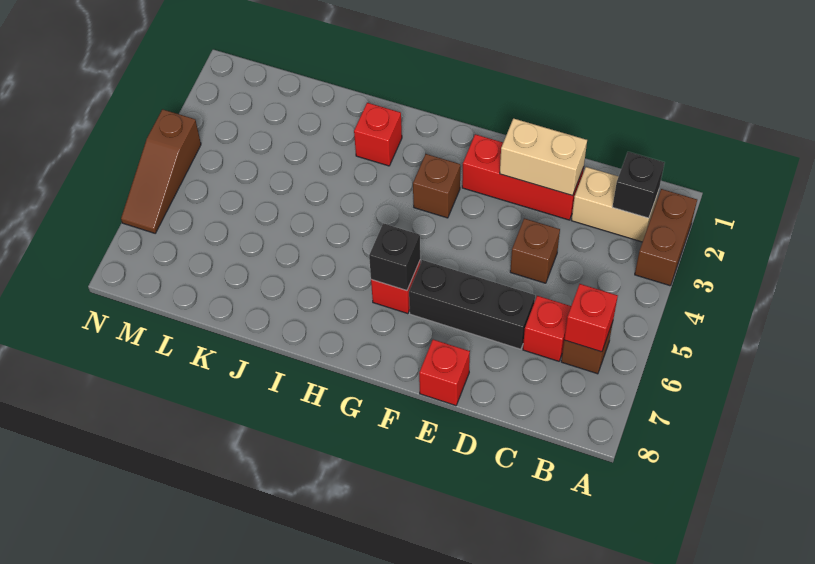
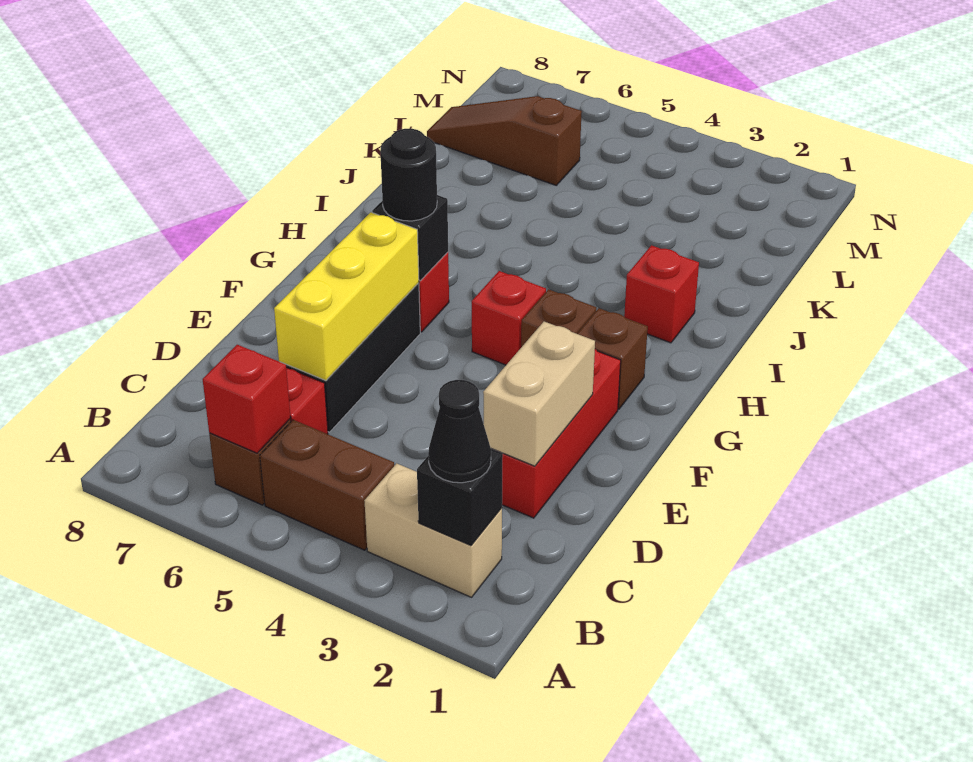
brown 1x2 brick [635,189,697,286] -> brown 1x2 brick moved to [260,420,394,550]
tan 1x2 brick [571,167,659,242] -> tan 1x2 brick turned to [364,463,502,597]
none -> black 1x1 cone [428,380,491,483]
brown 1x1 brick [510,218,560,283] -> brown 1x1 brick moved to [578,308,648,409]
none -> yellow 1x3 brick [274,212,419,381]
red 1x1 brick [419,340,470,406] -> red 1x1 brick moved to [472,271,546,365]
none -> black 1x1 round brick [380,129,437,221]
brown 1x3 slope [121,109,201,233] -> brown 1x3 slope moved to [427,96,582,185]

